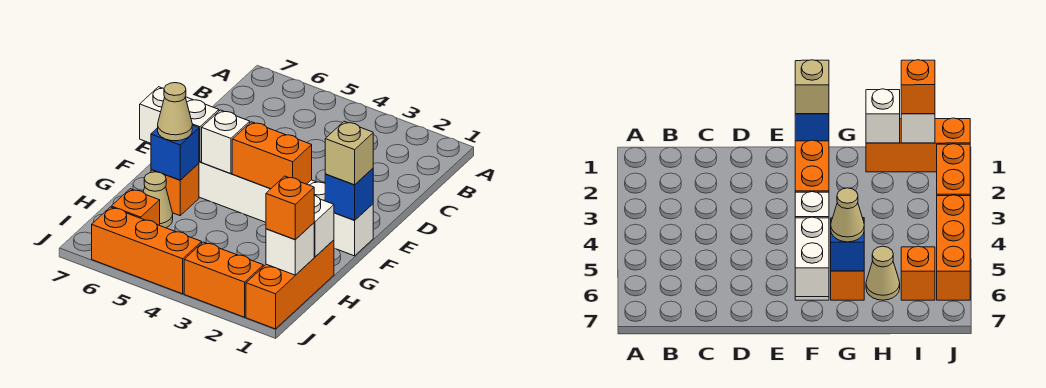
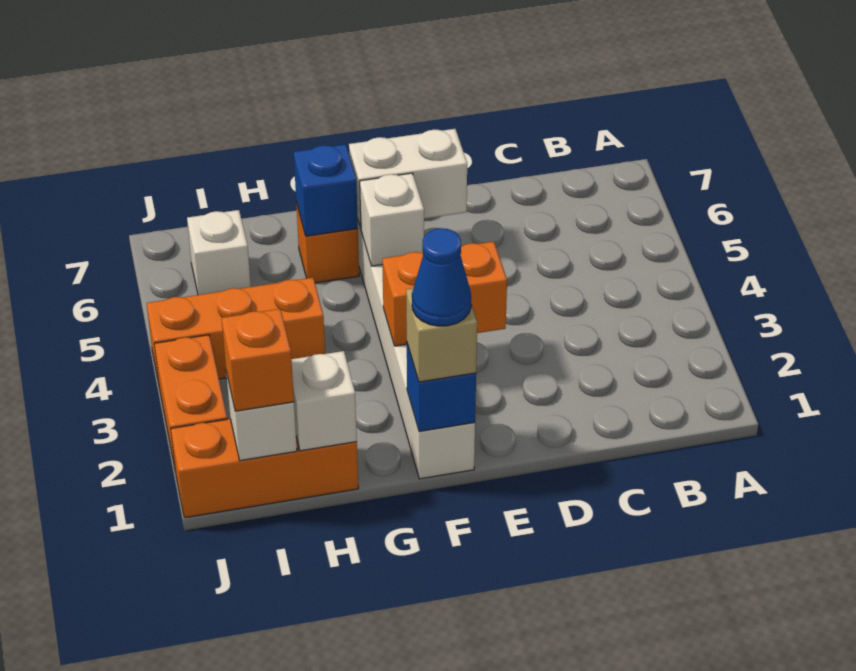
none -> blue 1x1 cone [412,228,471,326]
orange 1x2 brick [232,122,312,189] -> orange 1x2 brick turned to [382,242,507,346]
white 1x2 brick [140,87,219,162] -> white 1x2 brick turned to [349,129,467,228]
tan 1x1 cone [158,83,192,141] -> none
tan 1x1 cone [143,172,173,228] -> none
orange 1x1 brick [111,189,160,225] -> white 1x1 brick [187,210,251,295]
orange 1x3 brick [92,207,202,294] -> orange 1x3 brick turned to [147,278,325,383]

